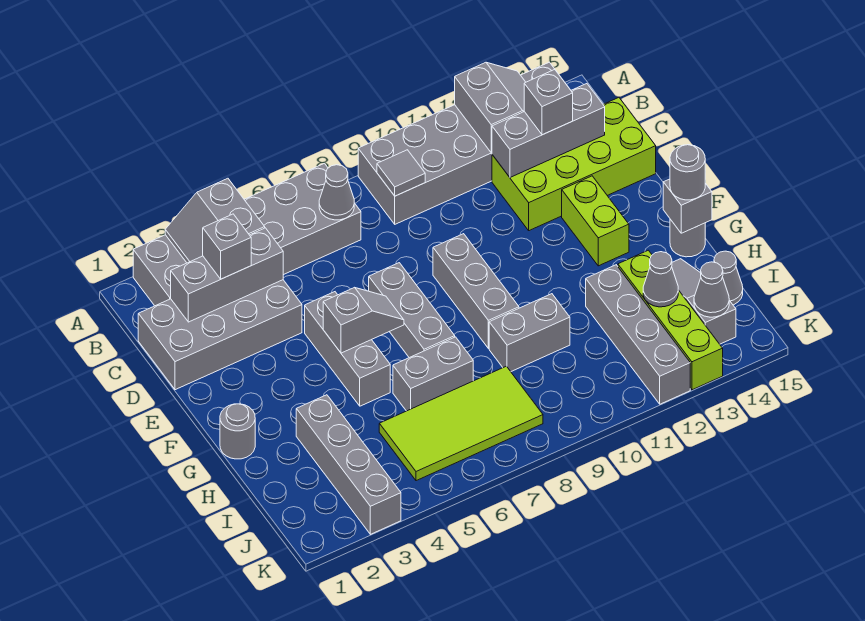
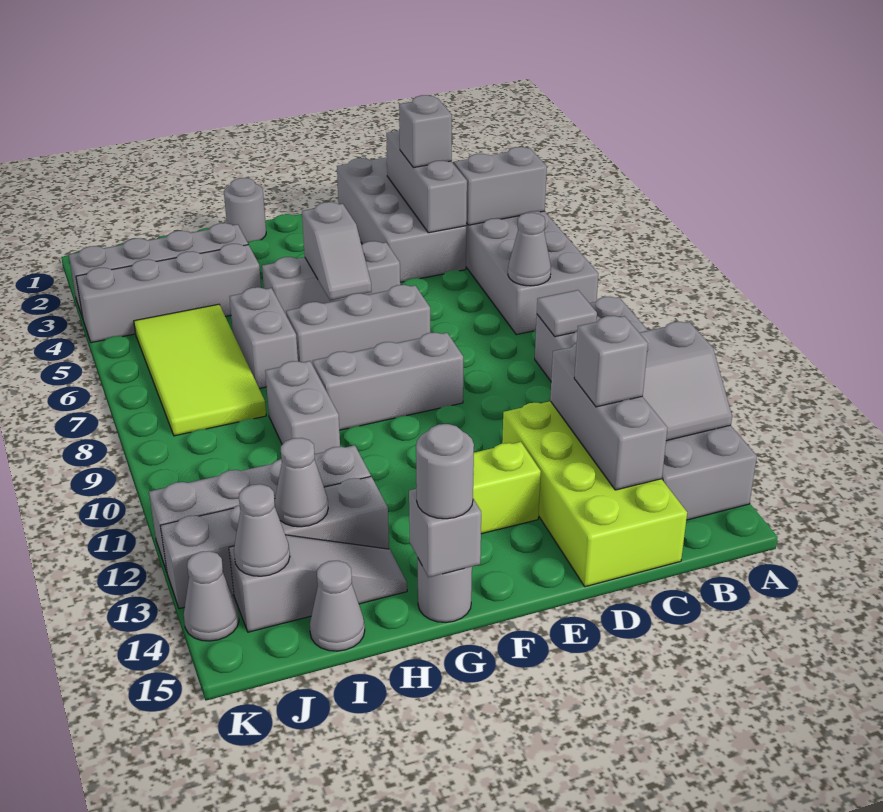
none -> grey 1x4 brick [76,244,261,343]
lime 1x4 brick [618,250,723,390] -> grey 1x4 brick [160,476,389,609]
none -> grey 1x1 cone [184,551,239,641]

